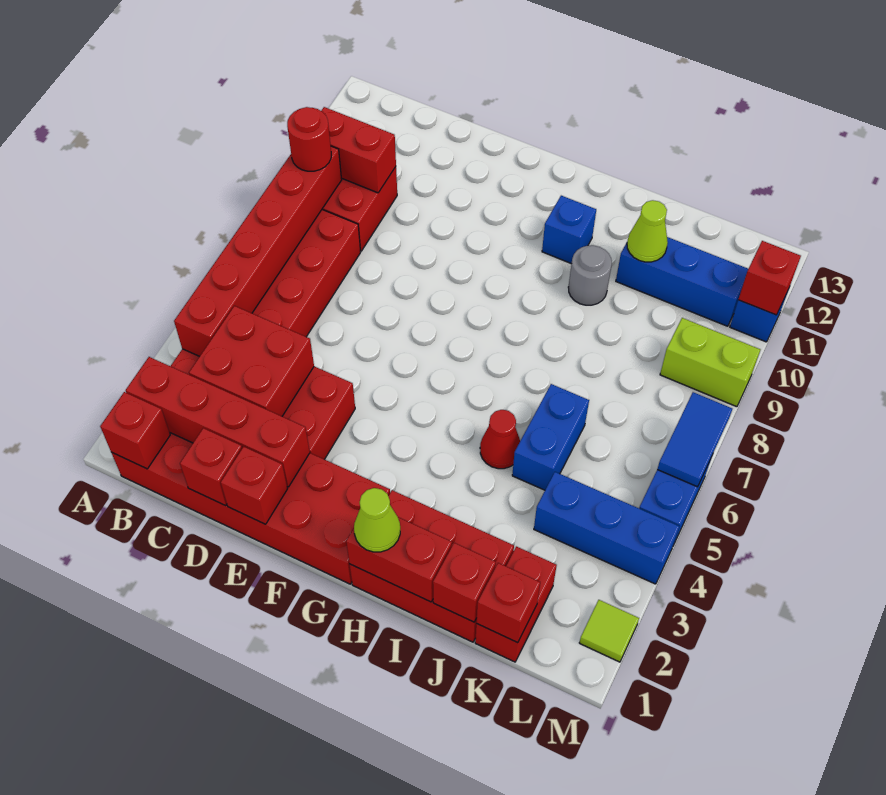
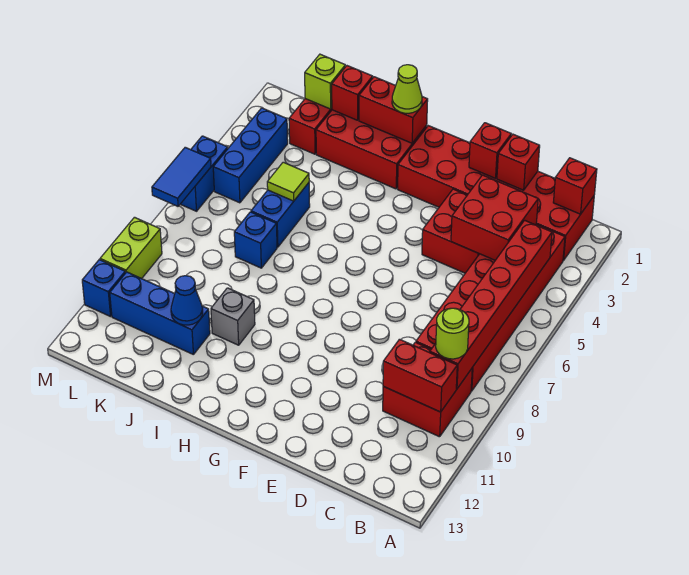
red 1x4 brick [126,357,310,487] -> none
red 1x1 round brick [287,107,331,171] -> lime 1x1 round brick [436,308,469,359]
blue 1x1 brick [542,196,596,264] -> blue 1x1 brick moved to [234,212,277,268]
red 1x1 cone [480,410,520,469] -> none
grey 1x1 round brick [568,245,612,305] -> grey 1x1 brick [211,288,255,345]
lime 1x1 cone [627,200,668,262] -> blue 1x1 cone [171,276,203,325]
red 1x1 brick [476,563,540,643] -> lime 1x1 brick [305,54,345,109]
blue 1x3 brick [534,472,680,584] -> blue 1x3 brick turned to [213,108,288,203]
lime 1x2 brick [660,318,760,407] -> lime 1x2 brick turned to [100,217,162,279]
lime 1x1 tile [579,600,639,662] -> lime 1x1 tile moved to [267,162,309,201]
red 1x1 brick [738,241,801,315] -> none

